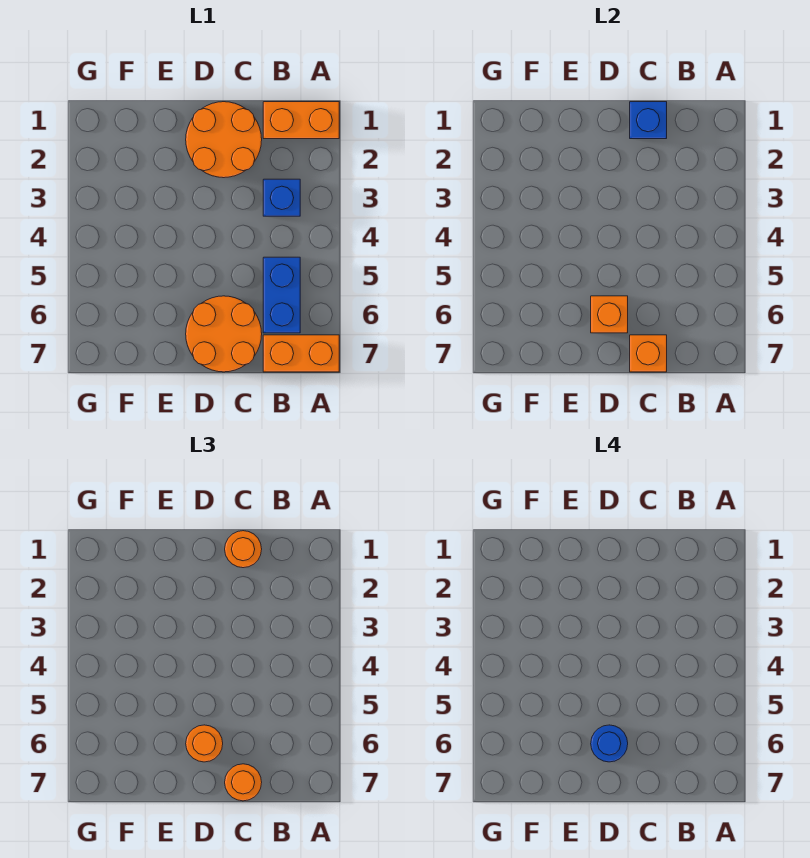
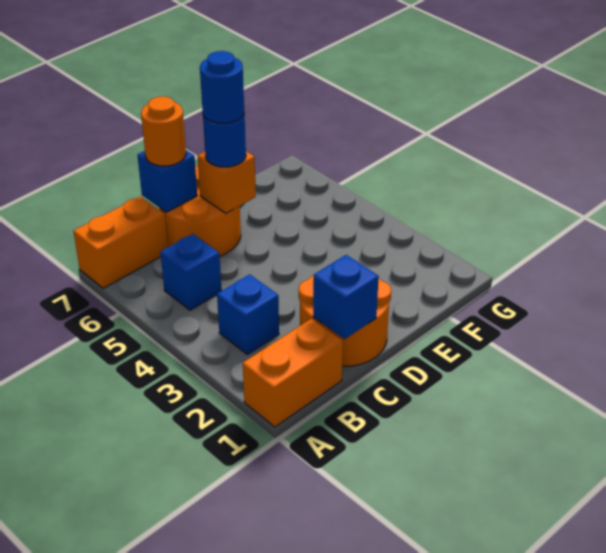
blue 1x2 brick [263,257,300,333] -> blue 1x1 brick [160,234,222,310]
orange 1x1 round brick [225,531,262,568] -> none
orange 1x1 brick [630,335,667,372] -> blue 1x1 brick [137,150,197,212]
orange 1x1 round brick [186,725,223,762] -> blue 1x1 round brick [203,113,246,167]

